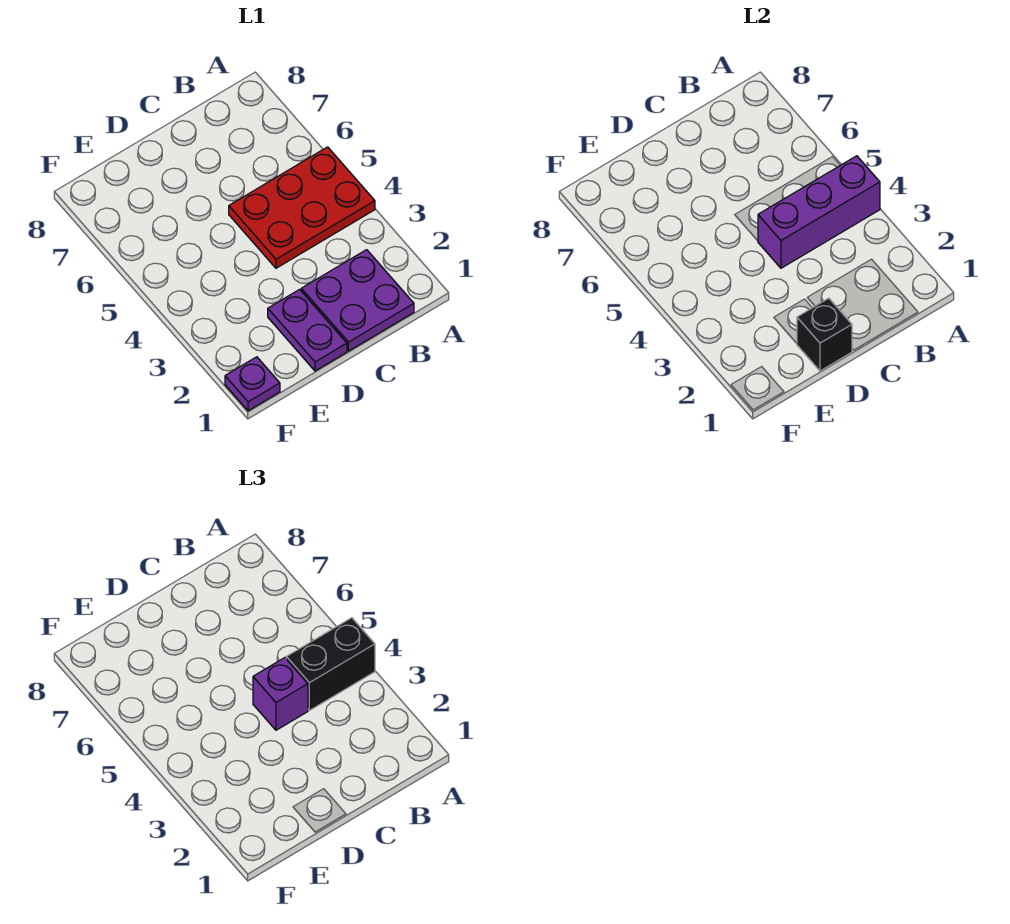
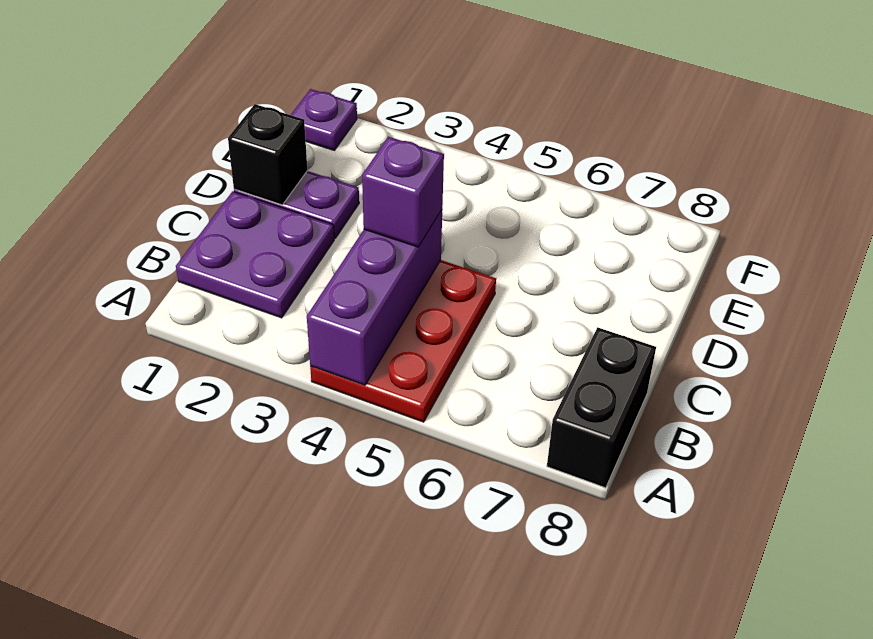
black 1x2 brick [286,618,375,710] -> black 1x2 brick moved to [547,327,656,488]

